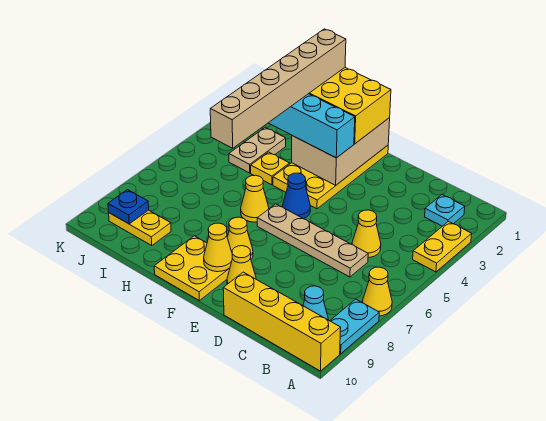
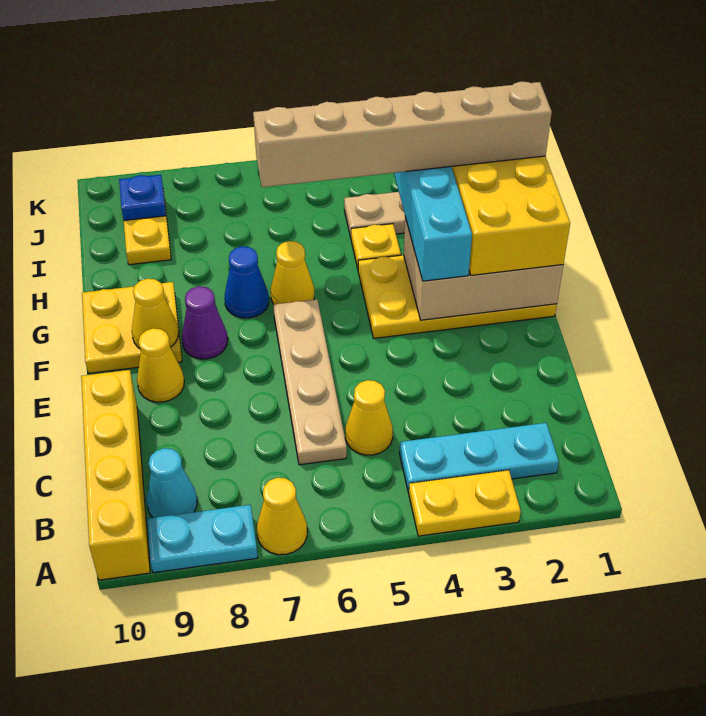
cyan 1x1 plate [425,195,465,226] -> cyan 1x3 plate [399,423,559,493]
blue 1x1 cone [282,173,310,219] -> blue 1x1 cone moved to [225,246,269,318]
yellow 1x1 cone [227,217,253,260] -> purple 1x1 cone [182,286,228,359]

